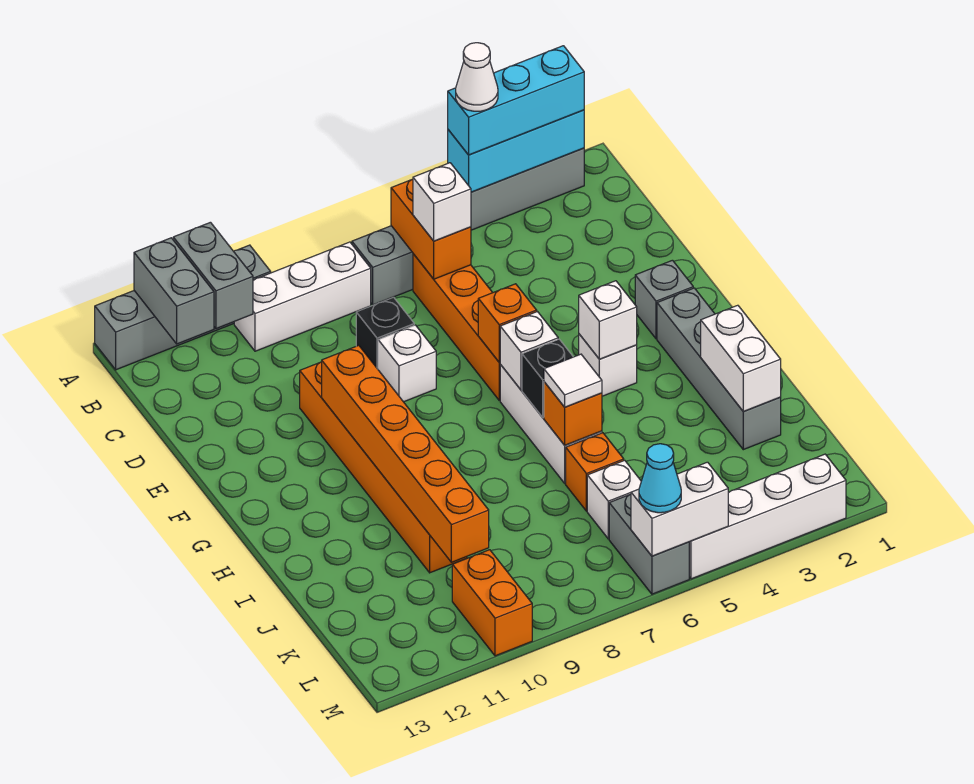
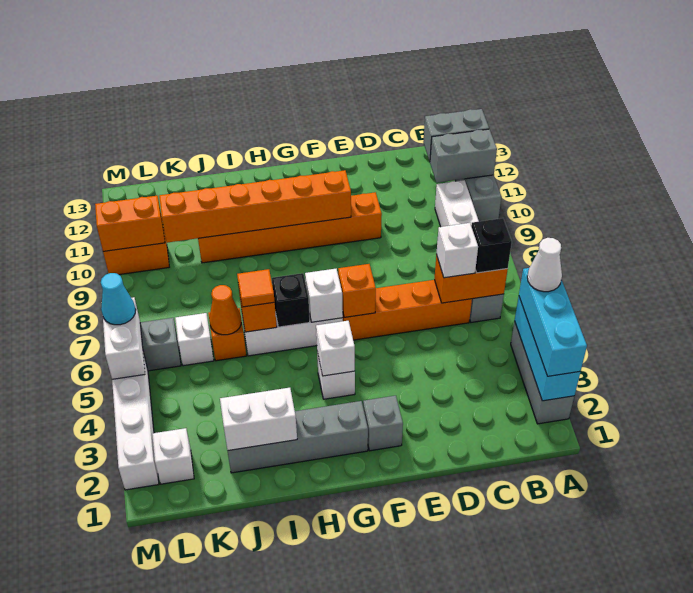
black 1x1 brick [356,297,414,369] -> black 1x1 brick moved to [471,218,512,273]
white 1x1 brick [378,325,436,402] -> white 1x1 brick moved to [152,428,194,484]
white 1x1 tile [544,354,602,407] -> orange 1x1 tile [237,269,275,307]
none -> orange 1x1 cone [209,285,241,335]
none -> orange 1x2 brick [95,196,165,251]

